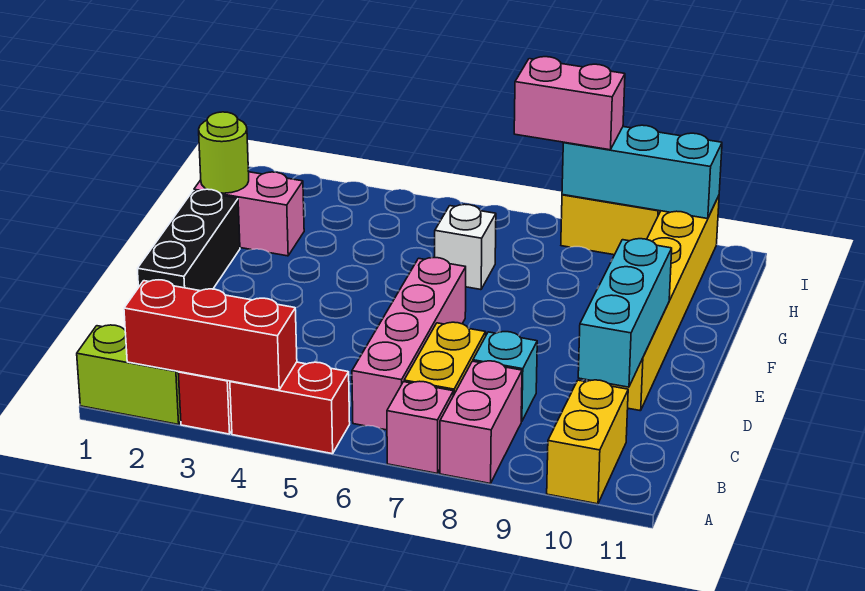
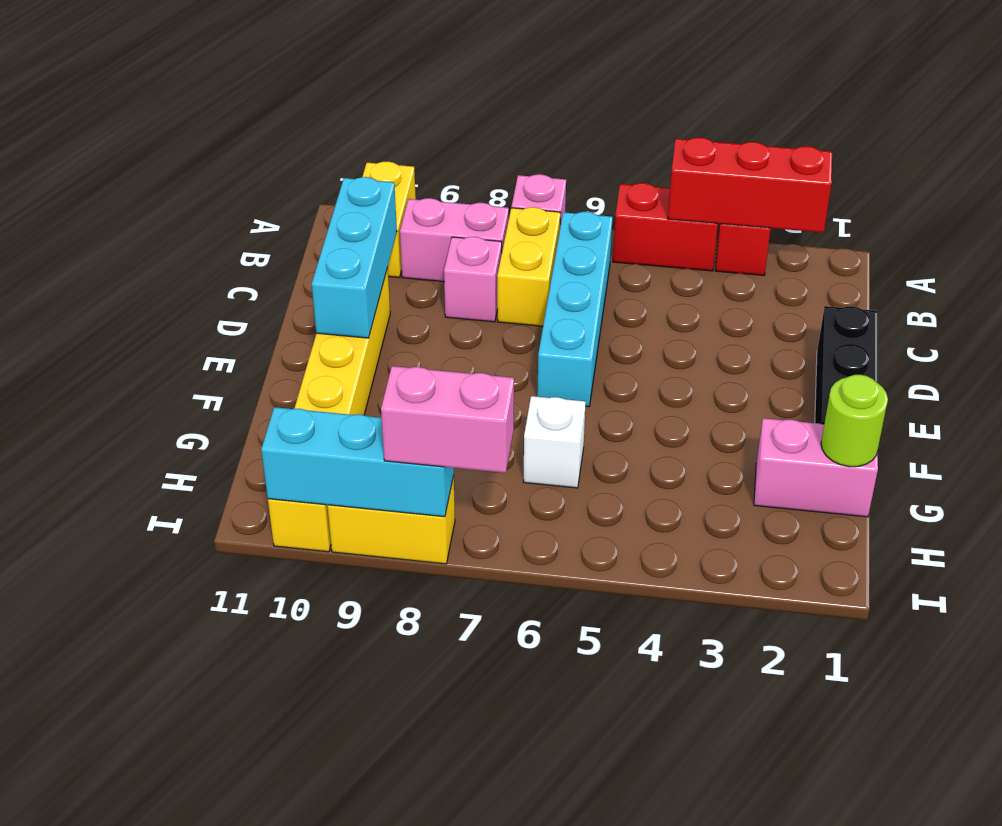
lime 1x2 brick [77,325,181,425] -> none
pink 1x2 brick [440,361,522,484] -> pink 1x2 brick turned to [400,198,509,281]
pink 1x4 brick [352,258,466,430] -> cyan 1x4 brick [537,212,613,407]
cyan 1x1 brick [473,332,537,422] -> pink 1x1 brick [444,237,502,322]

